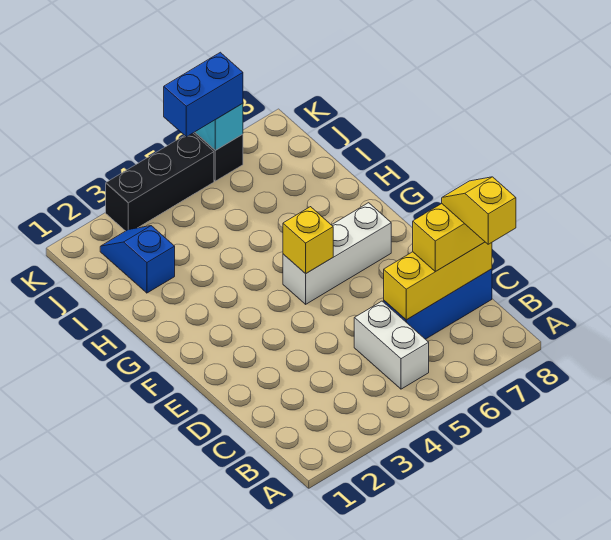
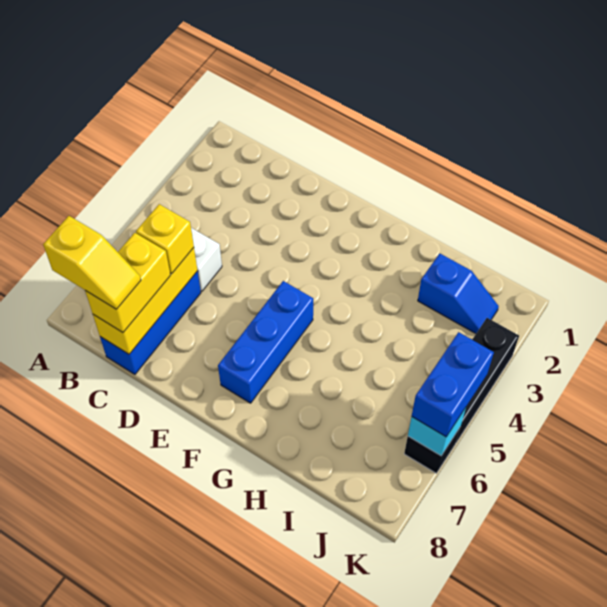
white 1x3 brick [283,203,391,304] -> blue 1x3 brick [218,281,313,403]
yellow 1x1 brick [283,207,333,274] -> yellow 1x1 brick moved to [136,204,194,274]

